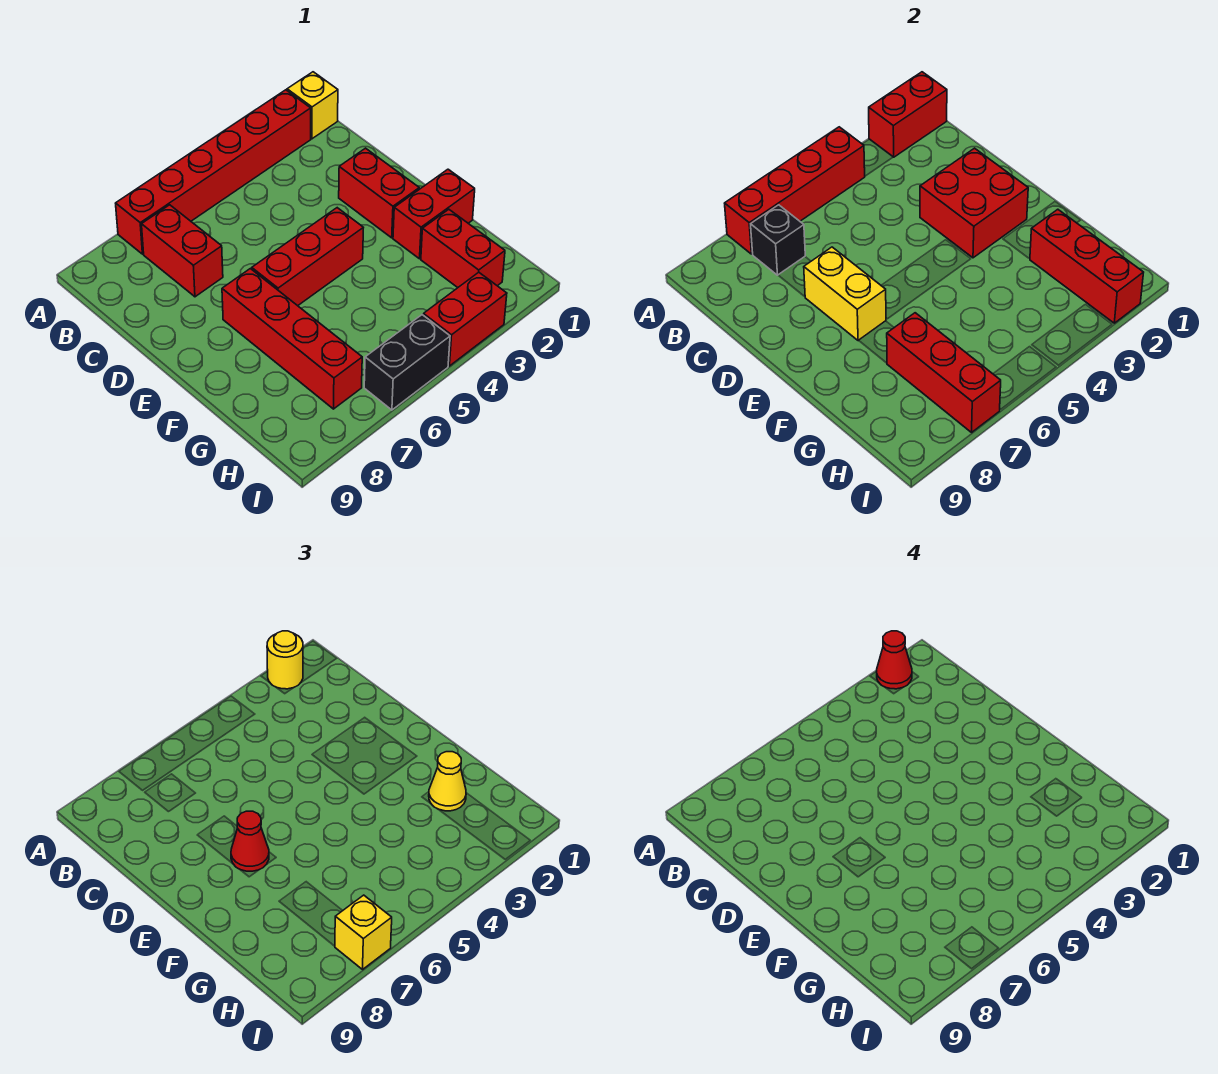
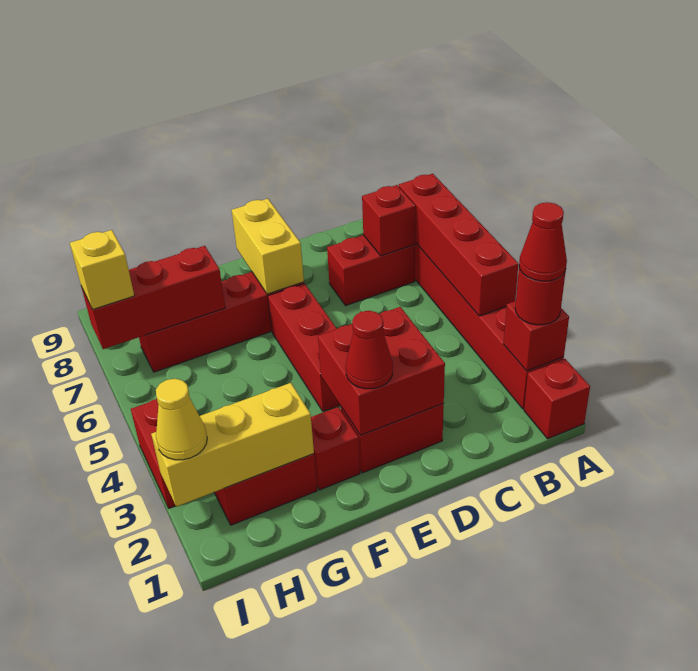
yellow 1x1 brick [287,72,338,139] -> red 1x1 brick [524,359,590,439]
red 1x2 brick [869,72,947,157] -> red 1x1 brick [504,301,569,371]
yellow 1x1 round brick [267,631,303,689] -> red 1x1 round brick [515,267,566,325]
black 1x1 brick [751,205,805,275] -> red 1x1 brick [362,185,415,256]
yellow 1x2 brick [804,247,886,341] -> yellow 1x2 brick turned to [232,199,304,294]
red 1x1 cone [231,811,269,871] -> red 1x1 cone moved to [346,311,393,389]
red 1x2 brick [393,169,475,259] -> red 1x1 brick [311,407,360,490]
red 1x3 brick [1030,209,1144,323] -> yellow 1x3 brick [151,383,314,507]
yellow 1x1 cone [429,752,466,811] -> yellow 1x1 cone moved to [156,379,207,460]
black 1x2 brick [364,315,450,410] -> none

